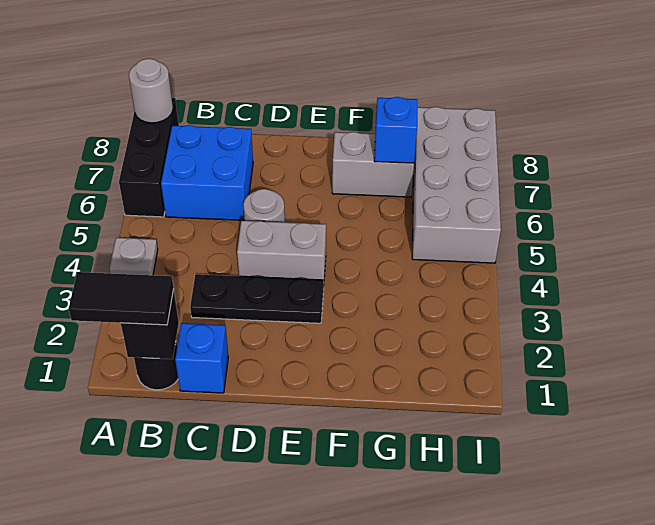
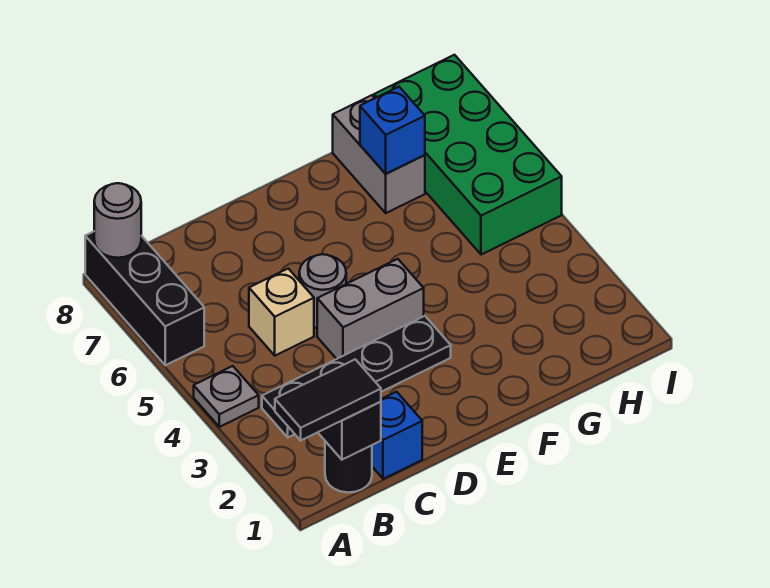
blue 2x2 brick [161,125,253,220] -> none
black 1x3 plate [190,274,324,323] -> black 1x4 plate [262,316,451,437]
none -> tan 1x1 brick [249,269,314,356]
grey 1x2 brick [332,132,414,197] -> grey 1x2 brick turned to [333,95,425,213]
grey 2x4 brick [412,107,501,263] -> green 2x4 brick [374,55,562,255]

